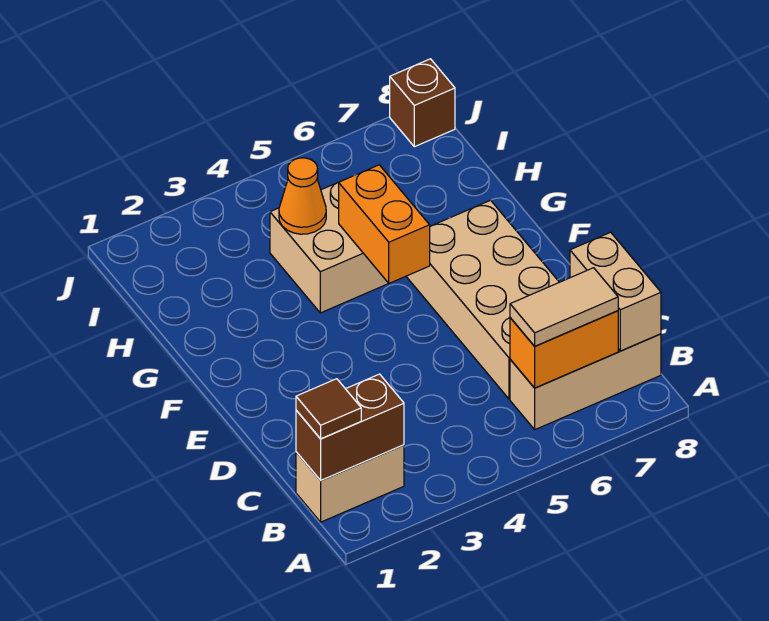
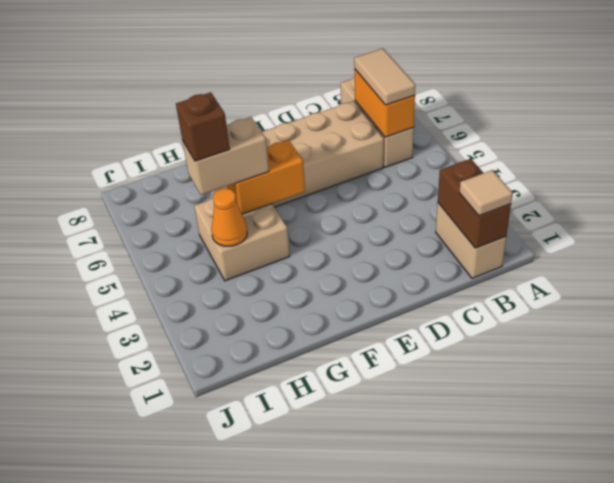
brown 1x1 tile [296,379,361,439] -> tan 1x1 tile [459,170,513,216]
tan 1x2 brick [570,232,661,351] -> tan 1x2 brick moved to [182,117,269,195]
brown 1x1 brick [390,59,455,147] -> brown 1x1 brick moved to [176,92,230,161]

